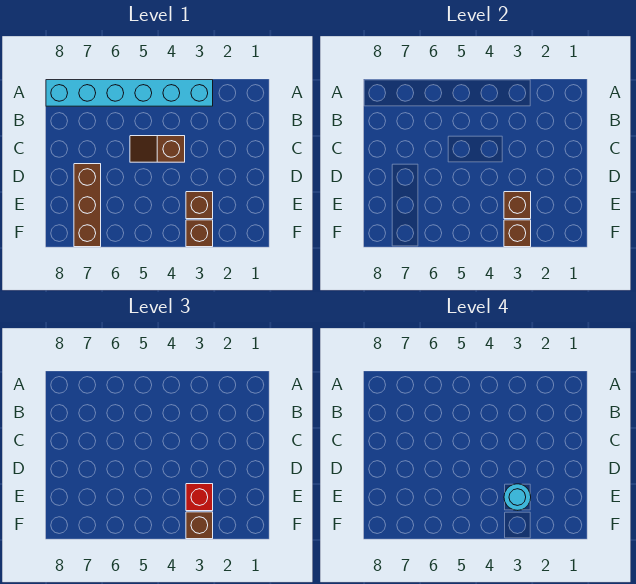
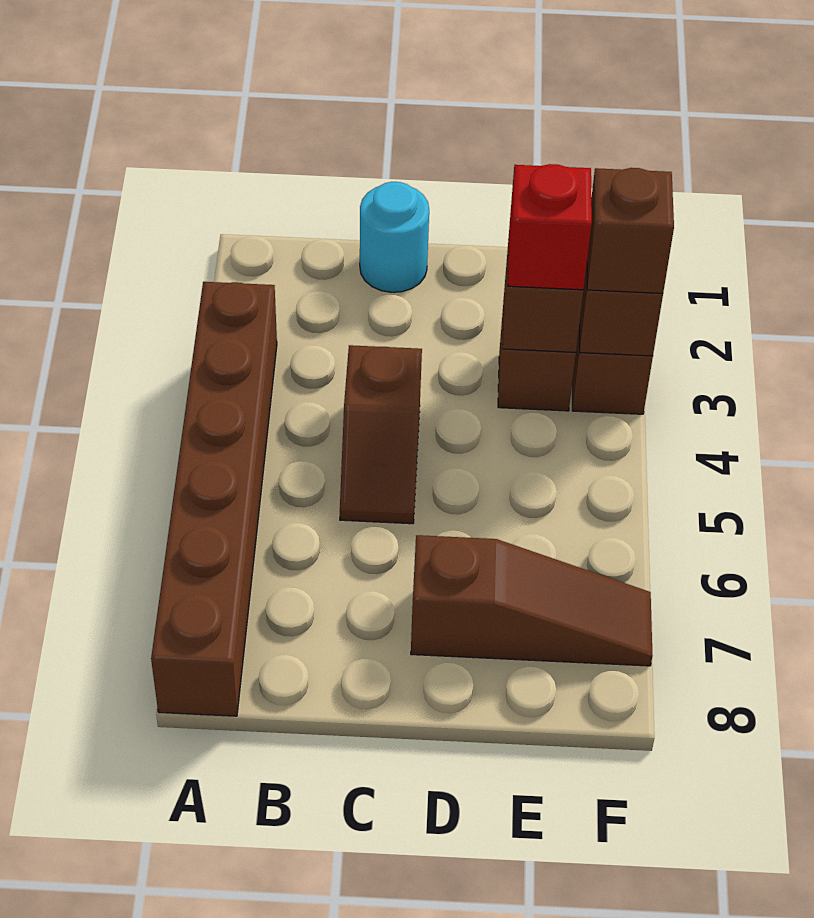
cyan 1x6 brick [46,80,213,106] -> brown 1x6 brick [151,282,277,716]
brown 1x3 brick [74,164,101,247] -> brown 1x3 slope [411,535,653,666]
cyan 1x1 round brick [504,484,531,510] -> cyan 1x1 round brick moved to [360,182,429,292]

